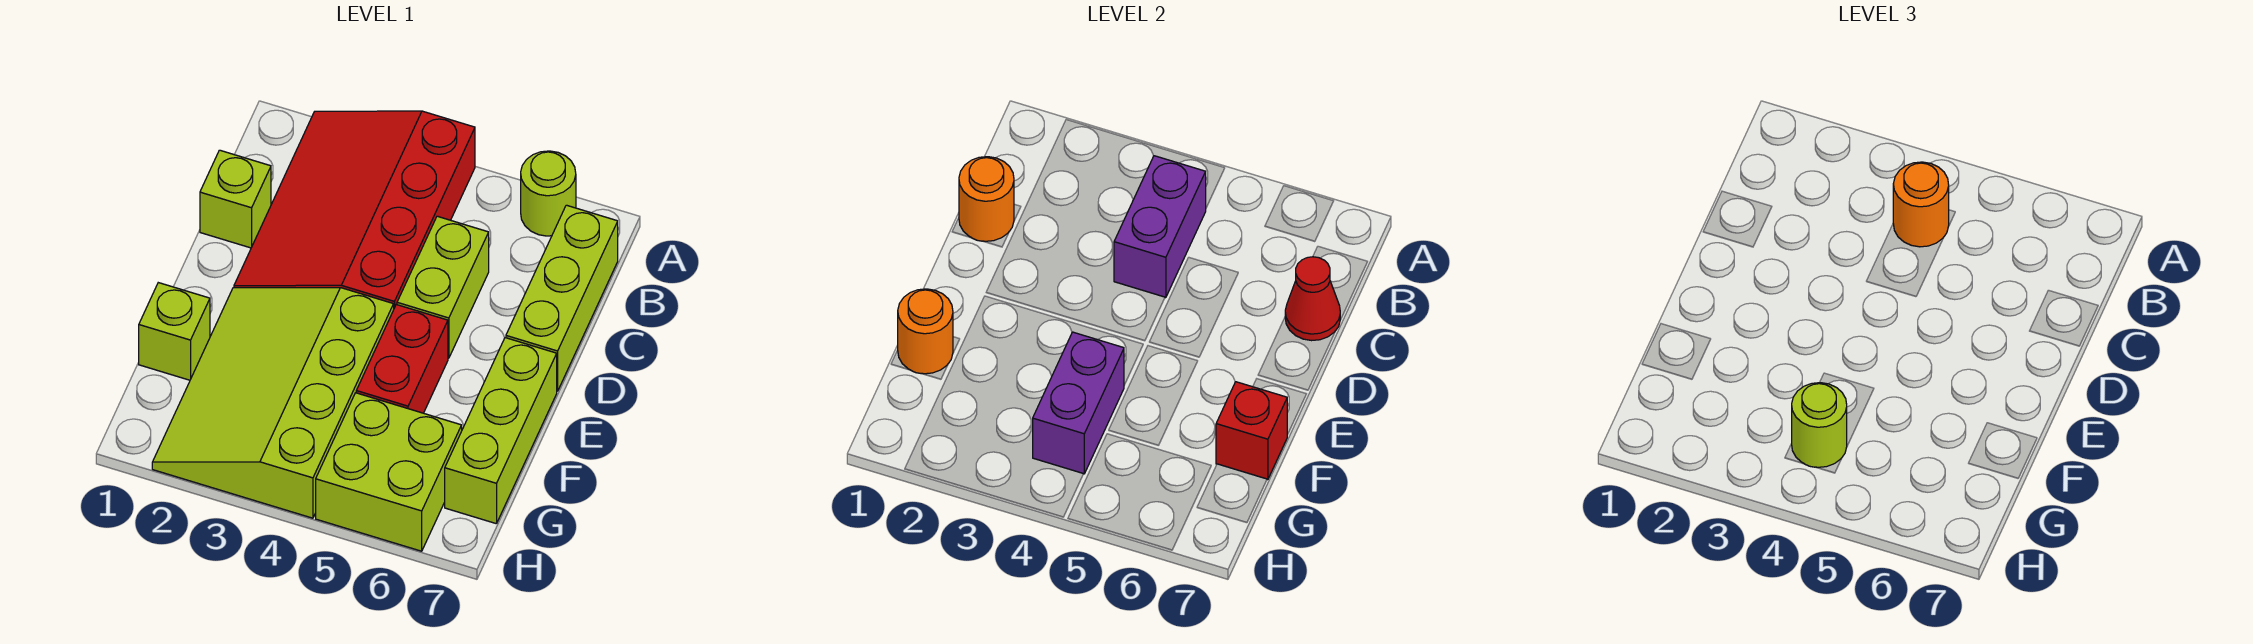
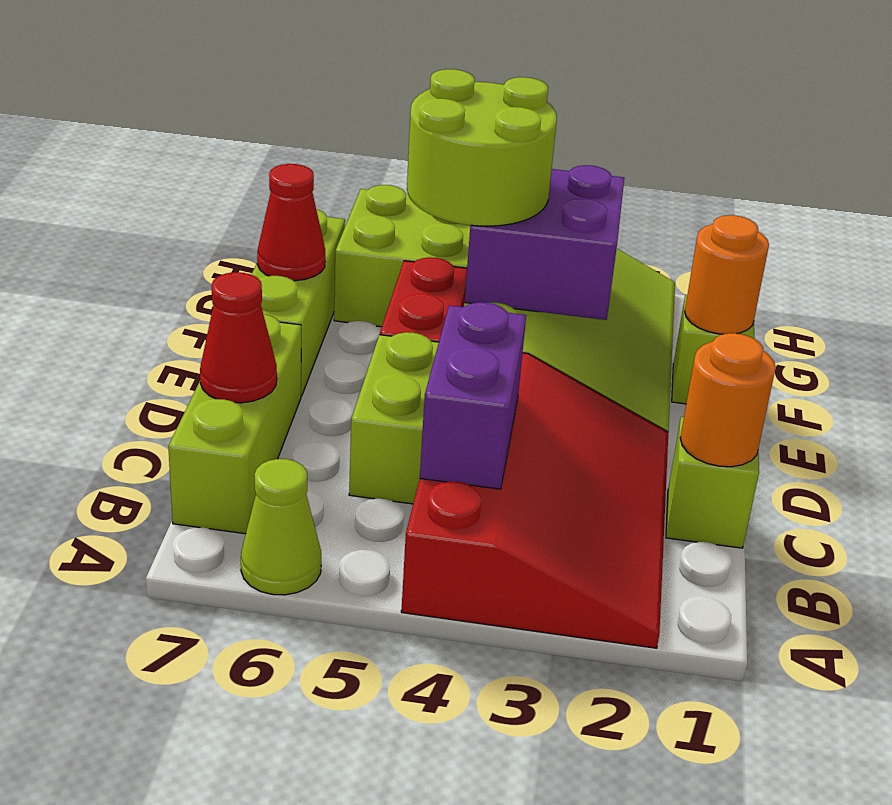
lime 1x1 round brick [521,151,576,236] -> lime 1x1 cone [241,459,321,595]
orange 1x1 round brick [1893,162,1949,247] -> none
purple 1x2 brick [1033,332,1124,474] -> purple 2x2 brick [465,165,624,320]
red 1x1 brick [1216,382,1287,480] -> red 1x1 cone [257,164,325,281]
lime 1x1 round brick [1792,383,1847,467] -> lime 2x2 round brick [407,69,557,226]

